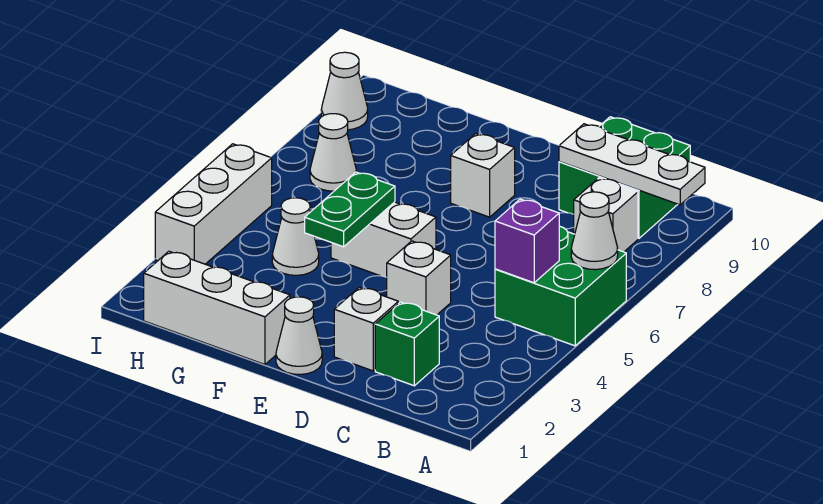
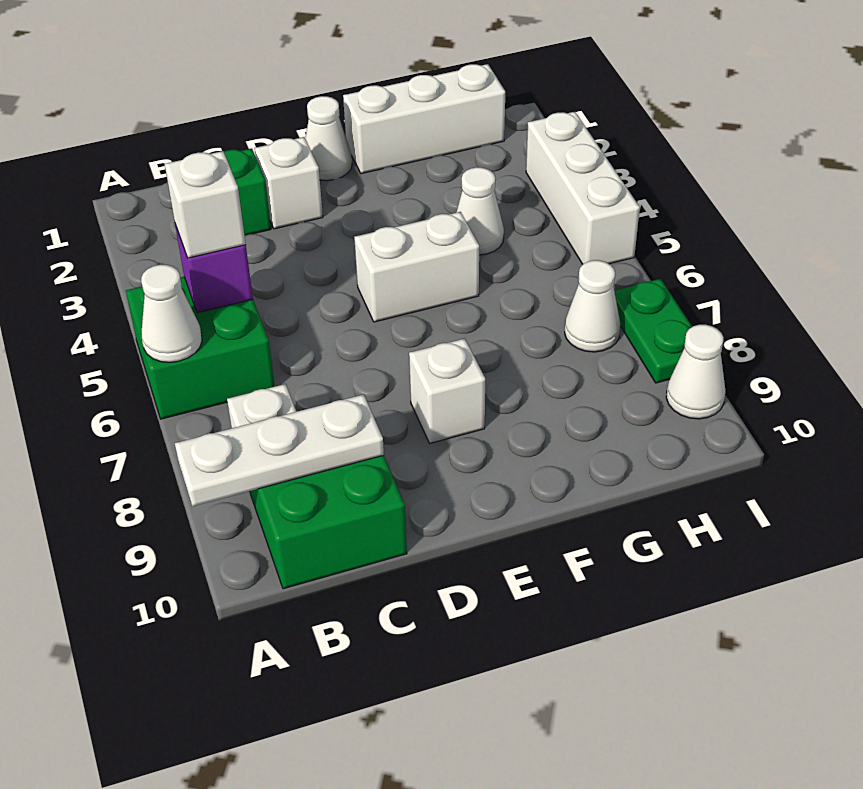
white 1x1 brick [387,241,451,315] -> white 1x1 brick moved to [165,151,246,258]
green 1x2 plate [305,172,395,247] -> green 1x2 plate moved to [614,279,692,383]

